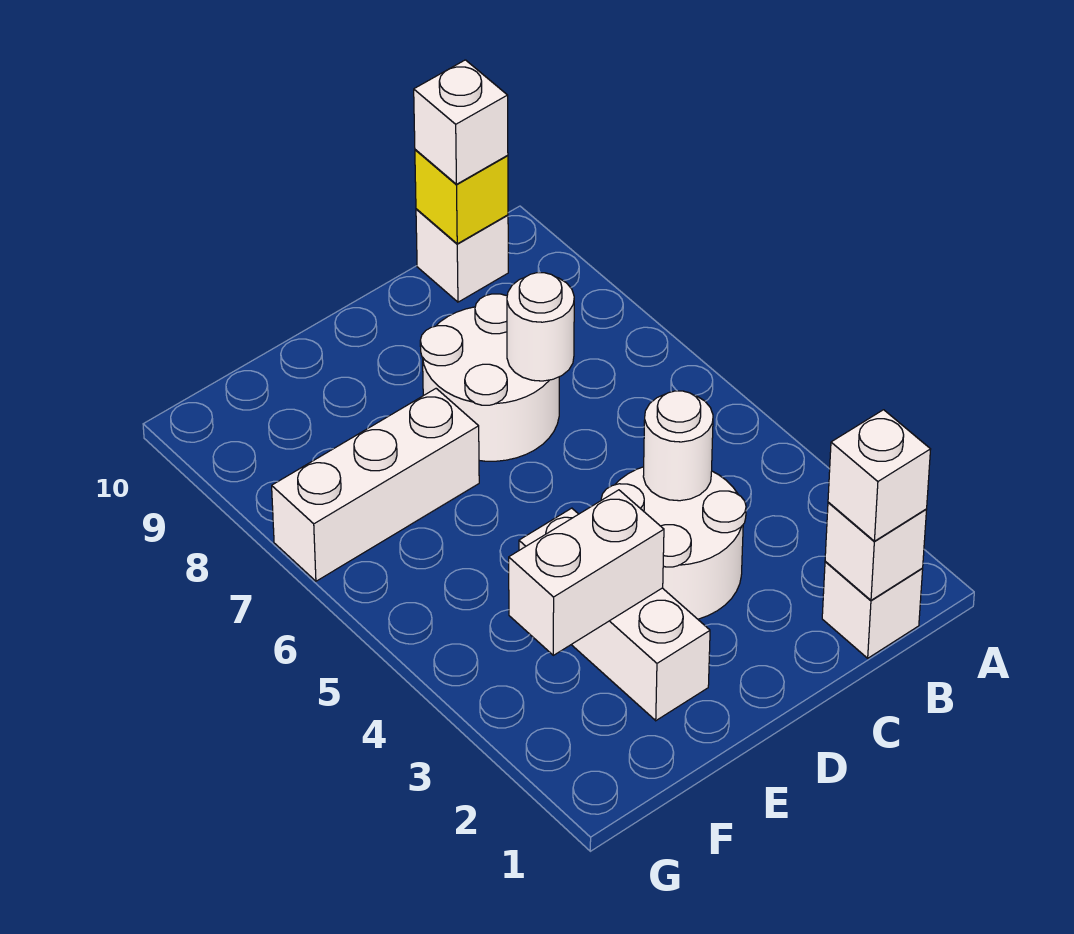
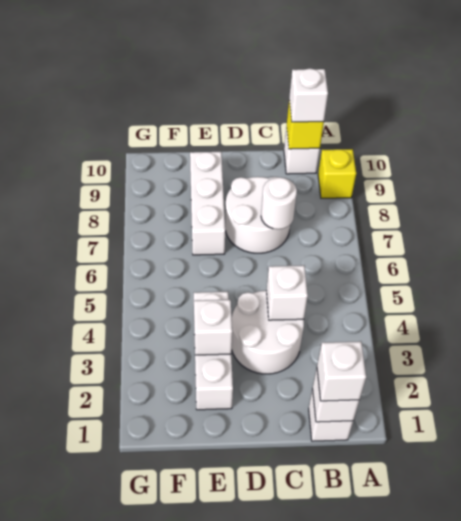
none -> yellow 1x1 brick [318,149,356,198]
white 1x1 round brick [643,391,713,501] -> white 1x1 brick [266,265,308,320]
white 1x2 brick [509,490,664,655] -> white 1x1 brick [194,300,232,355]
white 1x3 brick [272,389,479,581] -> white 1x3 brick turned to [190,152,225,255]

